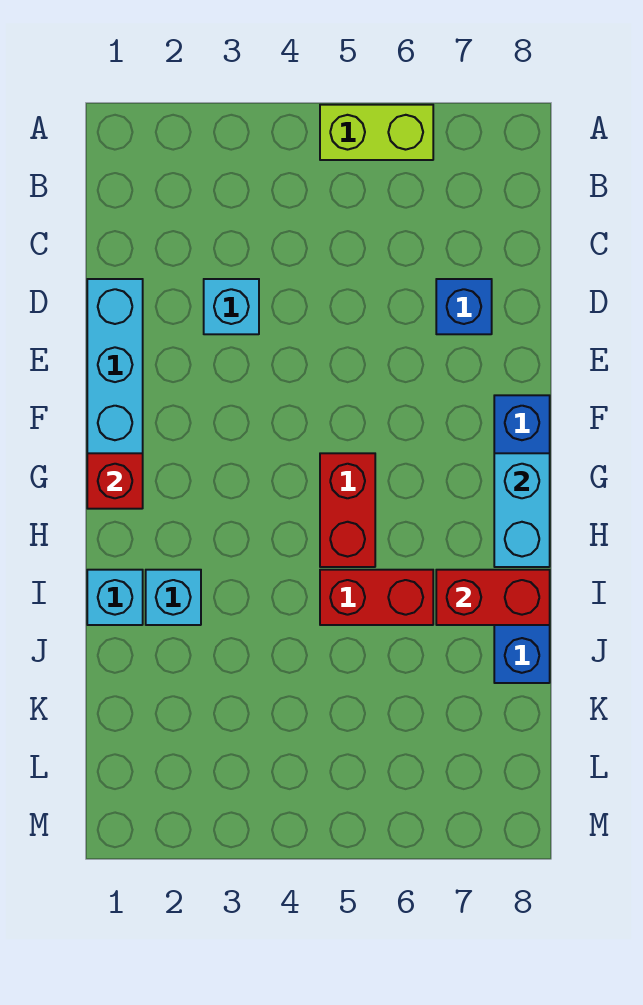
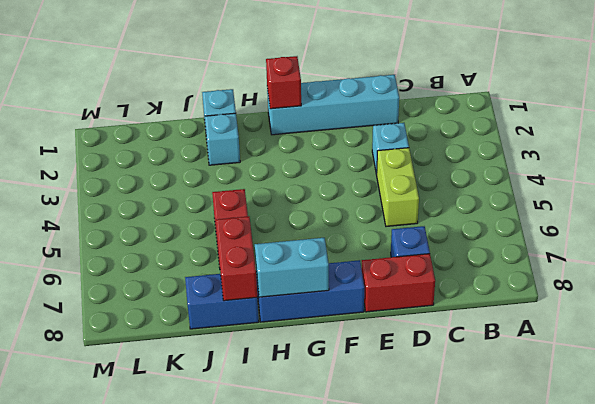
lime 1x2 brick [320,105,433,160] -> lime 1x2 brick moved to [377,148,419,226]
red 1x2 brick [320,453,375,567] -> red 1x2 brick moved to [361,254,435,312]

